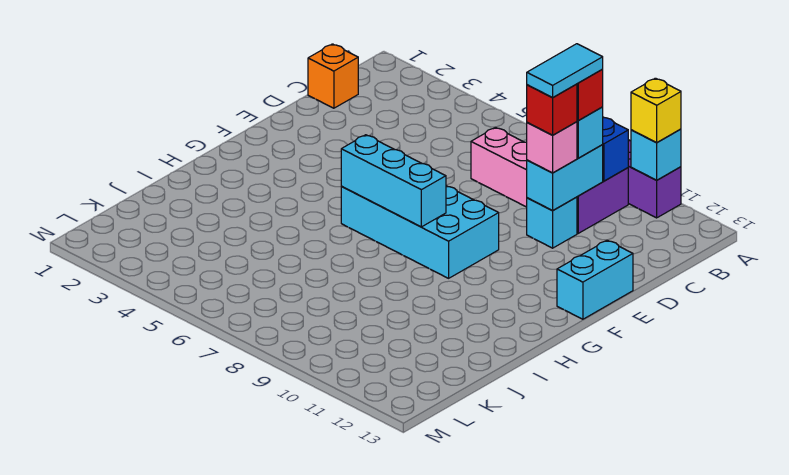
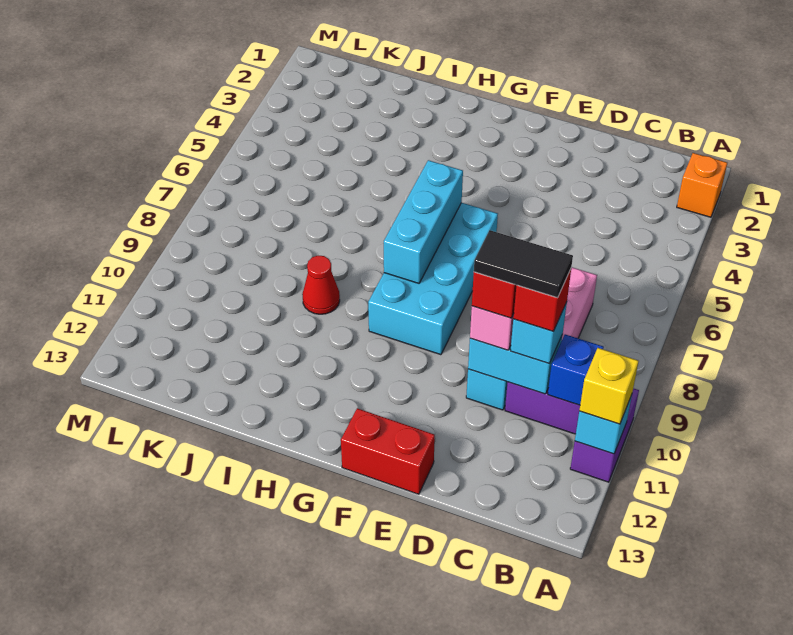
orange 1x1 brick [308,44,358,108] -> orange 1x1 brick moved to [677,153,727,217]
cyan 1x2 tile [527,44,603,98] -> black 1x2 tile [474,230,573,298]
cyan 1x2 brick [557,240,633,319] -> red 1x2 brick [341,408,435,494]
none -> red 1x1 cone [302,256,340,314]

